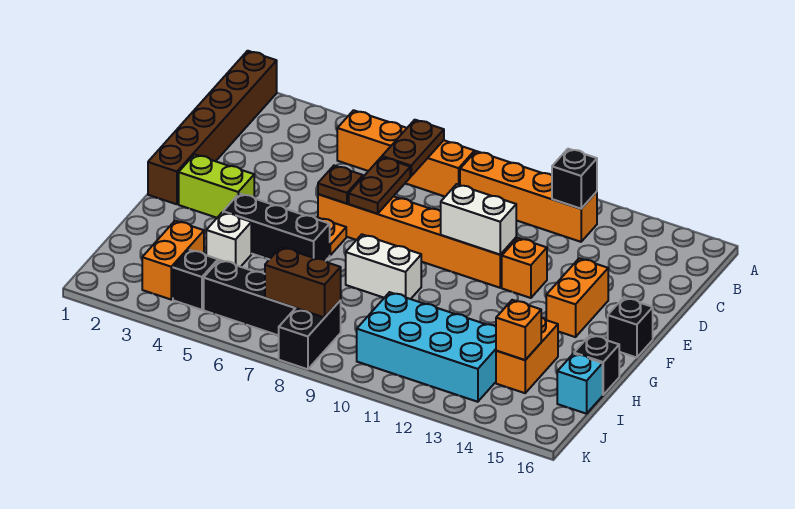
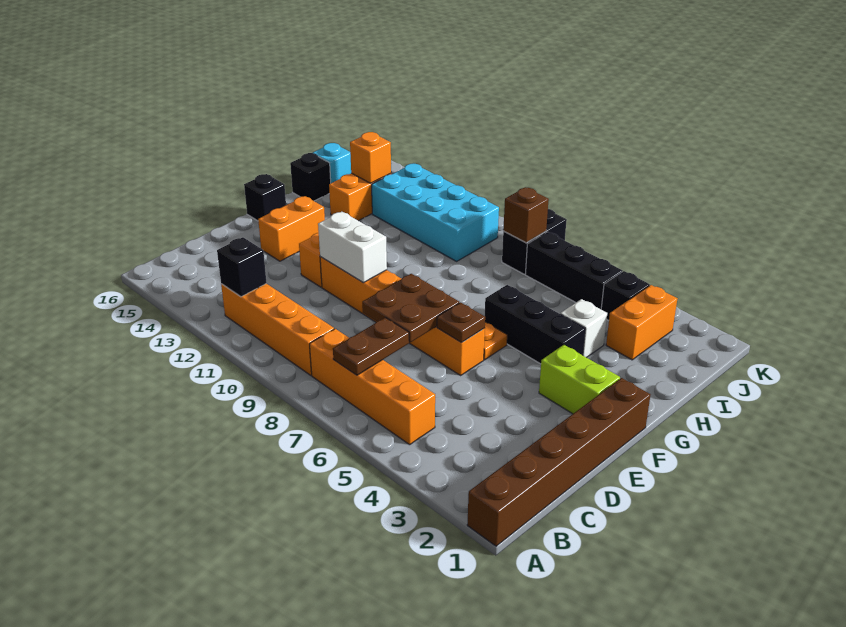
brown 1x2 plate [349,157,410,214] -> brown 2x2 plate [362,274,459,342]
white 1x2 brick [346,235,421,299] -> none
brown 1x2 brick [265,247,341,317] -> brown 1x1 brick [503,187,549,243]

